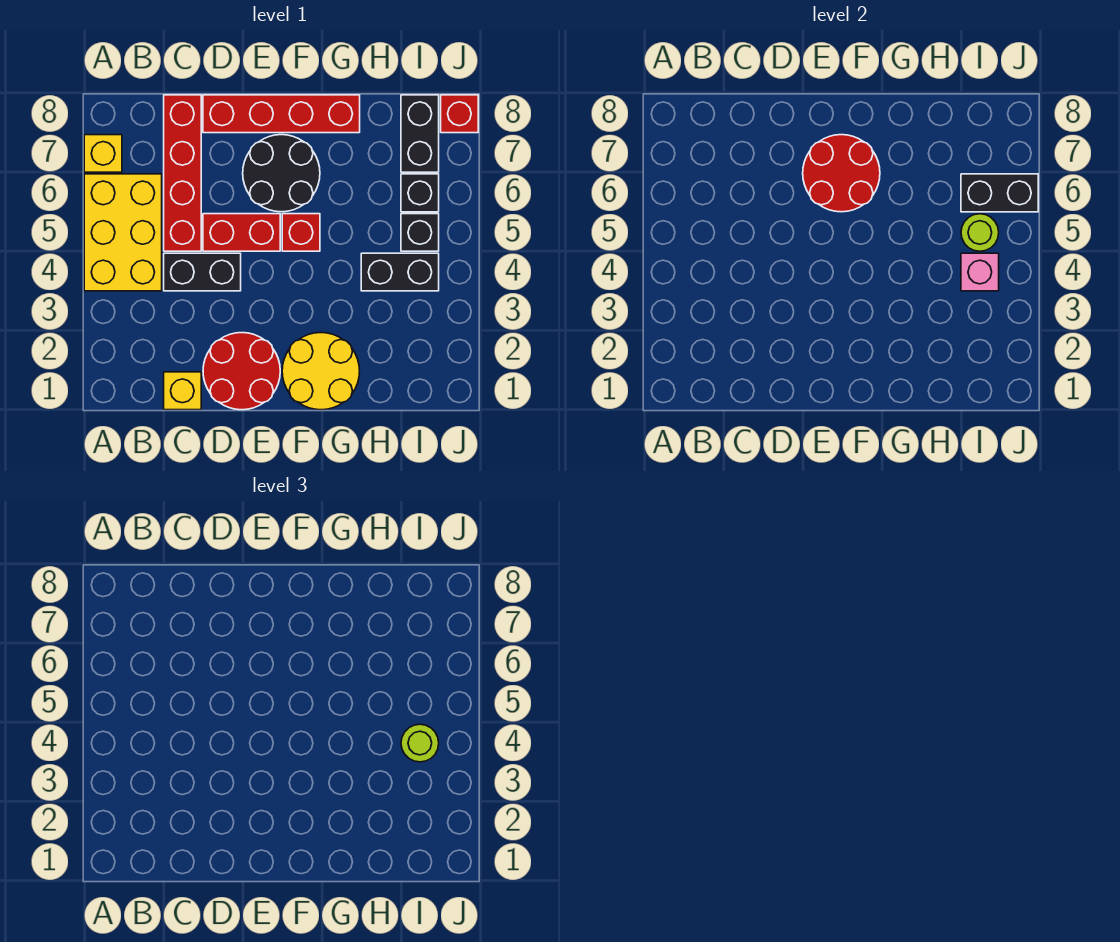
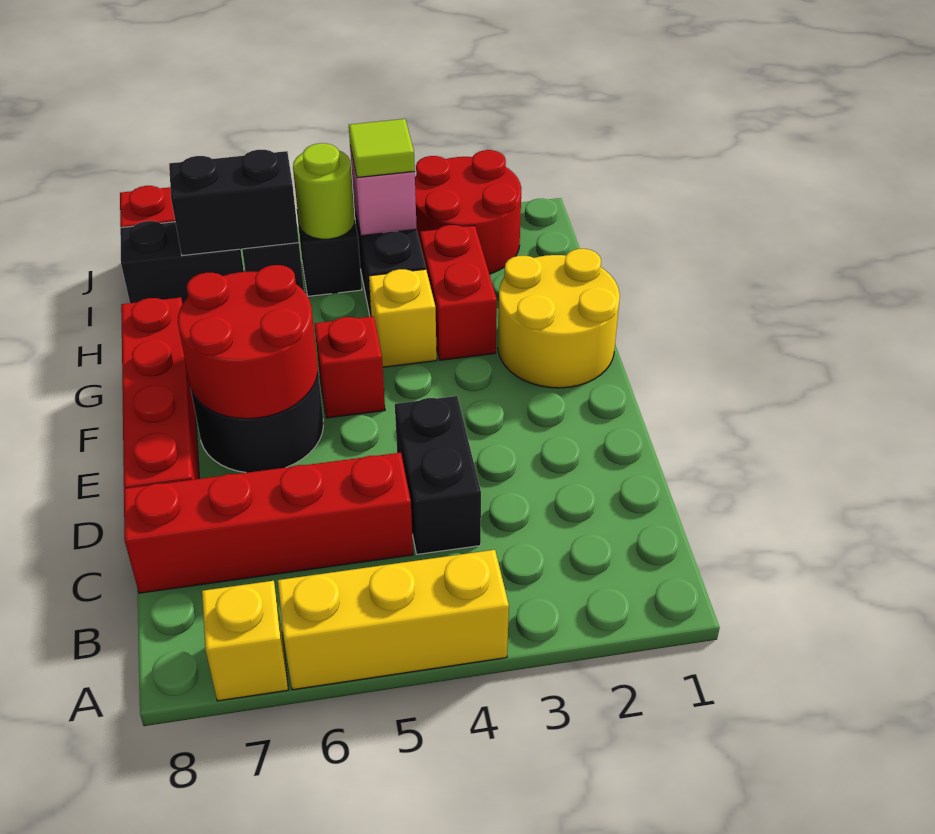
yellow 2x3 brick [84,174,162,291] -> yellow 1x3 brick [278,550,509,690]
yellow 1x1 brick [164,372,201,410] -> yellow 1x1 brick moved to [369,269,437,367]
red 2x2 round brick [203,333,280,410] -> red 2x2 round brick moved to [415,150,521,274]
red 1x2 brick [203,214,280,251] -> red 1x2 brick moved to [420,225,497,360]
lime 1x1 round brick [401,724,439,762] -> lime 1x1 tile [349,119,415,178]
black 1x2 brick [961,174,1038,212] -> black 1x2 brick turned to [169,150,299,256]

